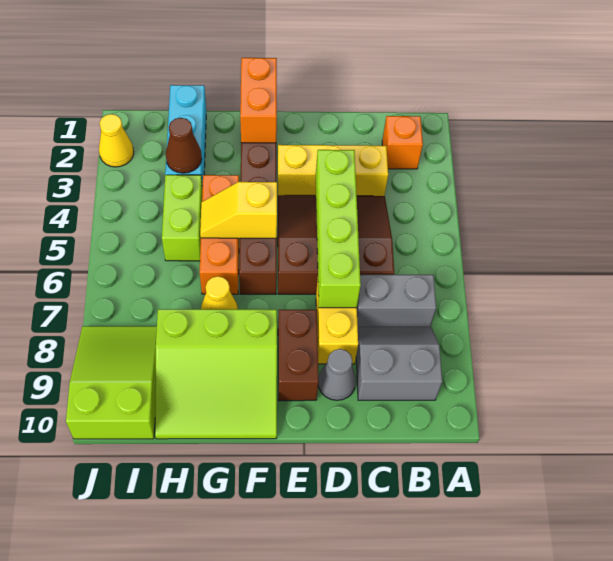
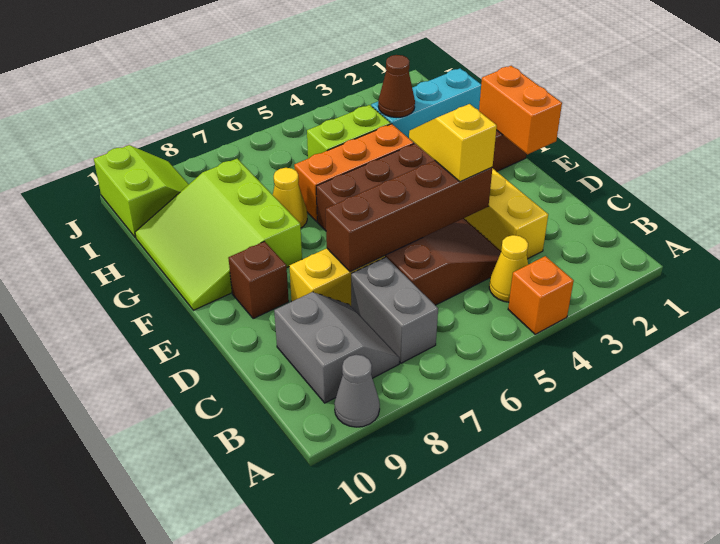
orange 1x1 brick [382,116,423,169] -> orange 1x1 brick moved to [508,256,574,334]
lime 1x4 brick [316,150,361,308] -> brown 1x4 brick [326,160,492,272]
grey 1x1 cone [318,349,356,400] -> grey 1x1 cone moved to [334,355,380,427]
brown 1x2 brick [278,310,319,401] -> brown 1x1 brick [228,241,289,319]
orange 1x2 brick [240,58,277,143] -> orange 1x2 brick turned to [479,66,562,154]
yellow 1x2 slope [200,182,277,238] -> yellow 1x2 slope moved to [409,104,497,182]
lime 2x3 slope [66,326,157,439] -> lime 2x2 slope [94,145,189,238]
yellow 1x1 cone [99,114,134,167] -> yellow 1x1 cone moved to [489,235,528,302]

